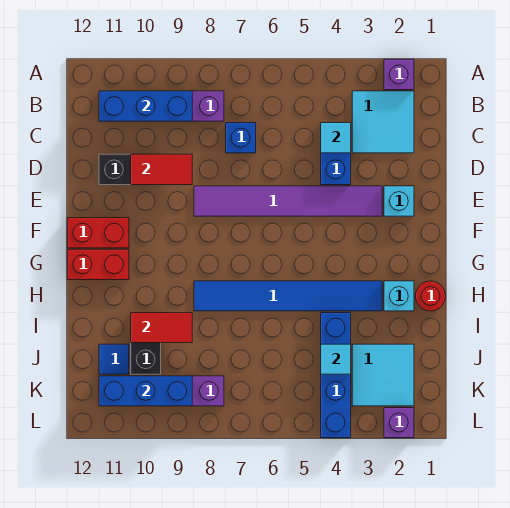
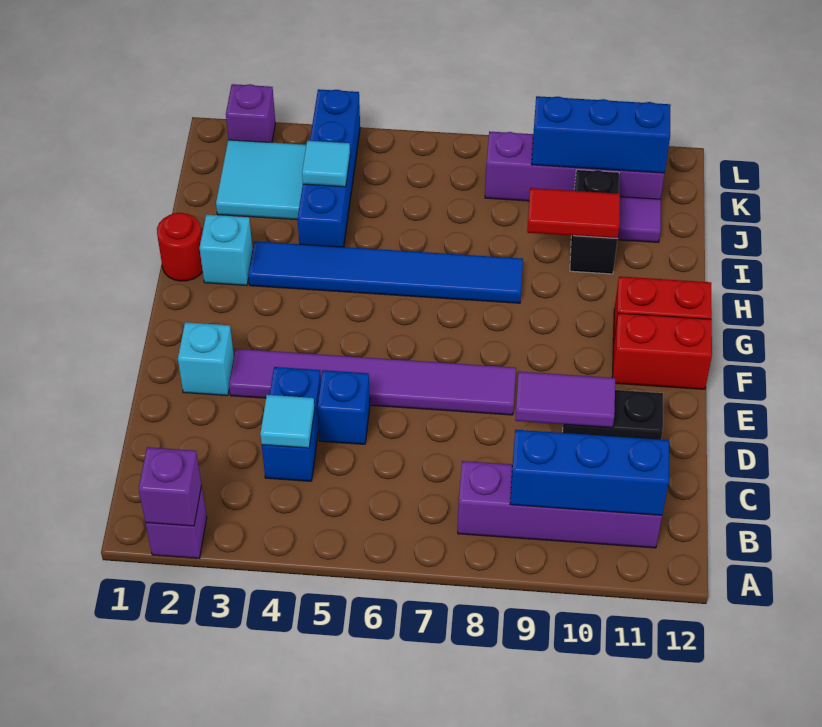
none -> purple 1x1 brick [139,447,202,526]
cyan 2x2 tile [352,91,414,153] -> none
blue 1x1 brick [226,123,256,153] -> blue 1x1 brick moved to [317,370,370,444]
red 1x2 tile [131,154,192,185] -> purple 1x2 tile [515,372,615,428]
blue 1x1 tile [99,344,129,374] -> purple 1x1 tile [618,197,661,243]

